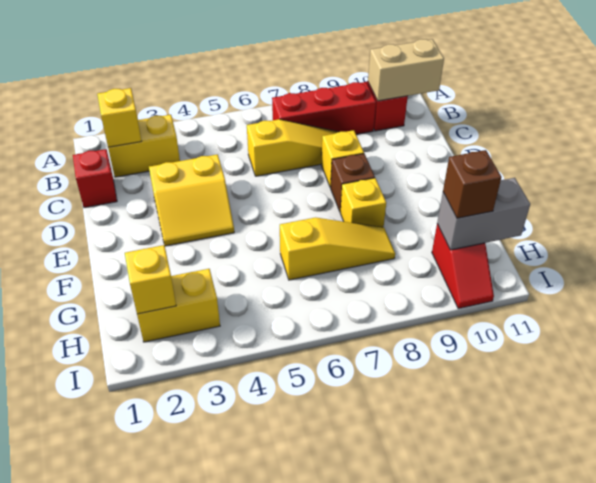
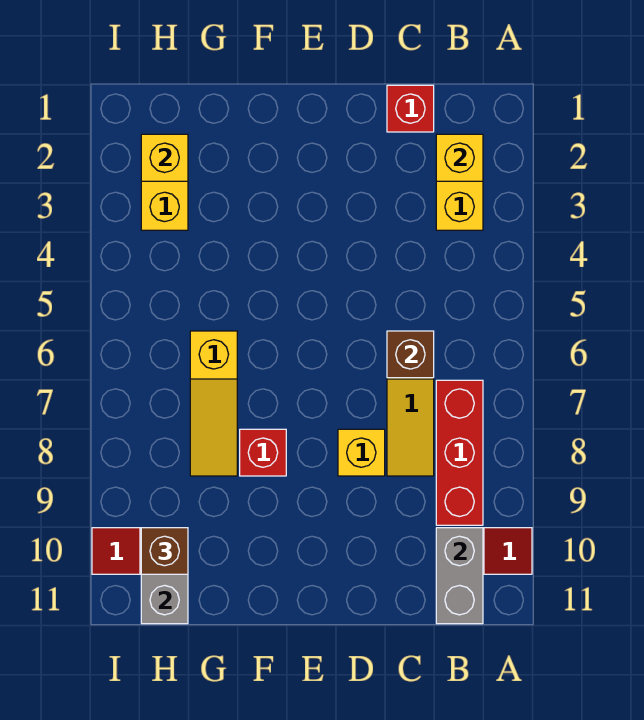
tan 1x2 brick [368,39,444,101] -> grey 1x2 brick [436,528,483,624]
yellow 2x2 slope [149,154,234,246] -> none
brown 1x1 brick [330,154,375,212] -> brown 1x1 brick moved to [387,331,434,378]
yellow 1x1 brick [340,178,386,228] -> red 1x1 brick [240,429,286,476]

